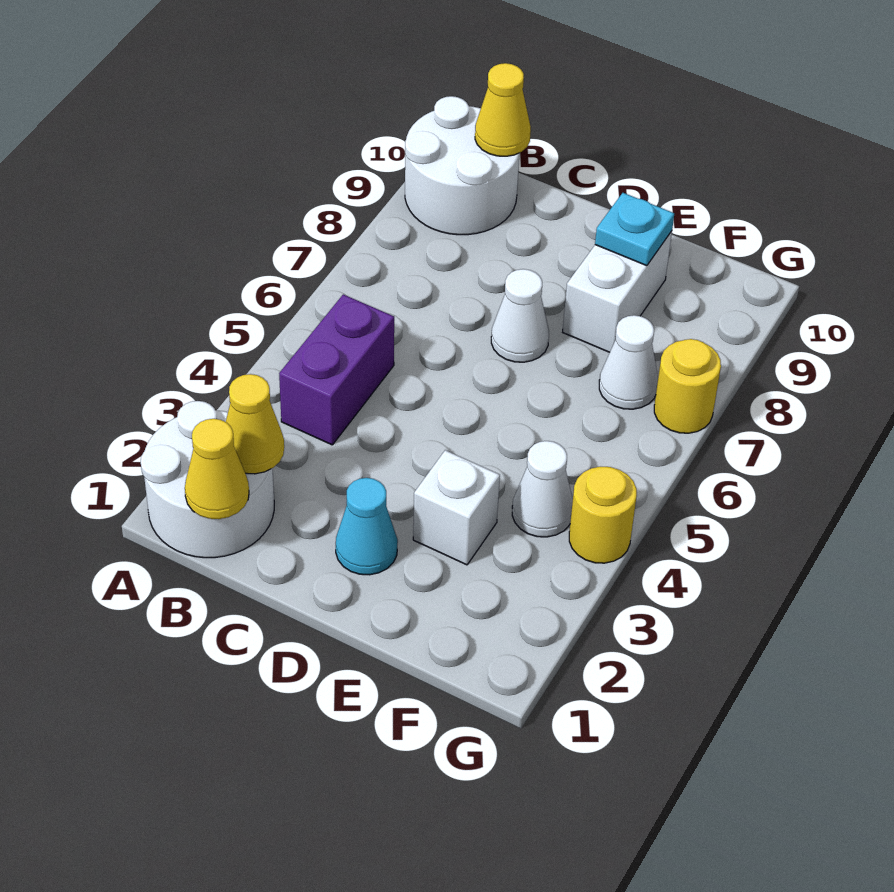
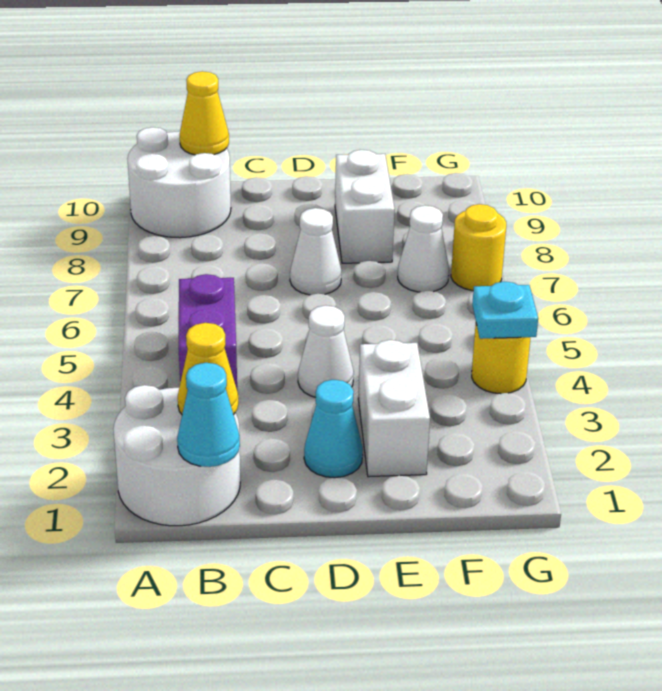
yellow 1x1 cone [185,419,249,519] -> cyan 1x1 cone [177,363,240,467]
white 1x1 brick [413,450,500,565] -> white 1x2 brick [358,340,430,477]
cyan 1x1 plate [595,193,674,266] -> cyan 1x1 plate moved to [472,282,538,339]
white 1x1 cone [512,441,573,537] -> white 1x1 cone moved to [298,305,354,397]

